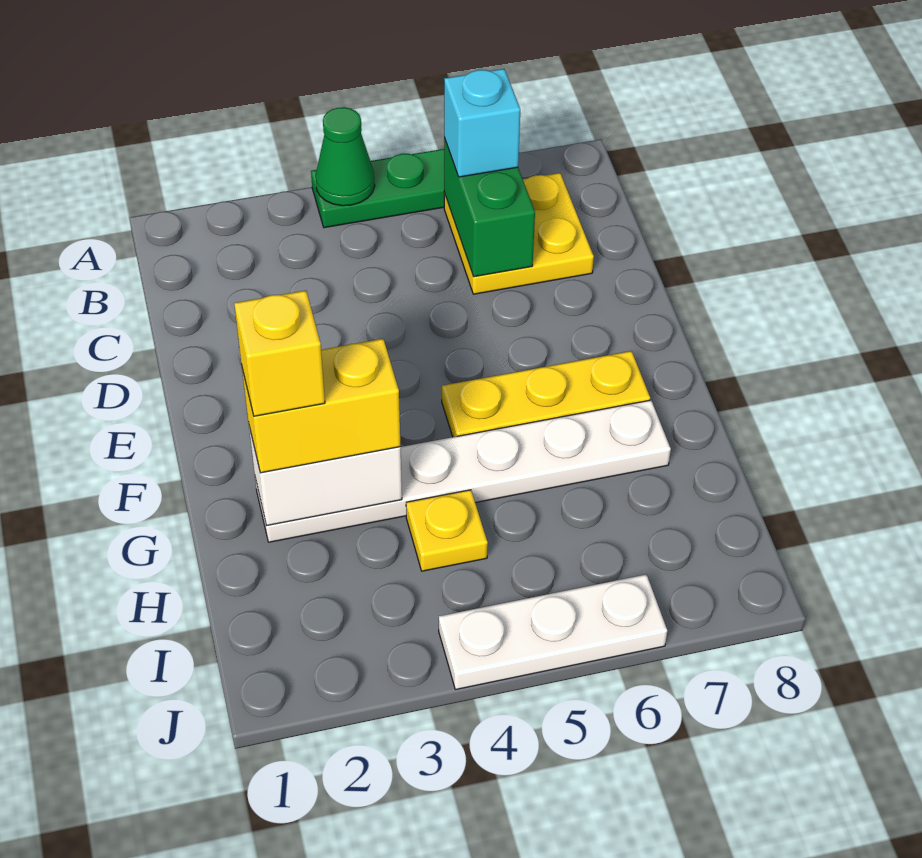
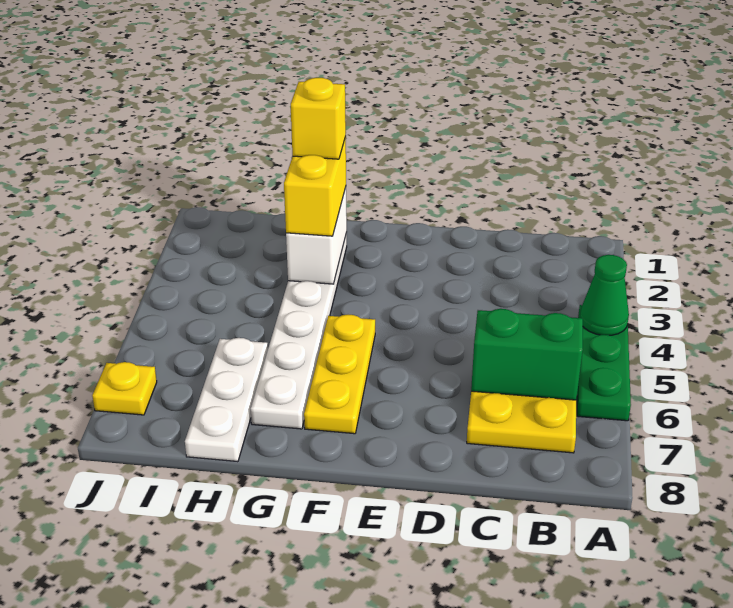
cyan 1x1 brick [444,69,520,177] -> none
yellow 1x1 plate [406,490,488,571] -> yellow 1x1 plate moved to [92,362,157,415]
white 1x3 plate [439,574,667,690] -> white 1x3 plate moved to [185,338,268,462]

